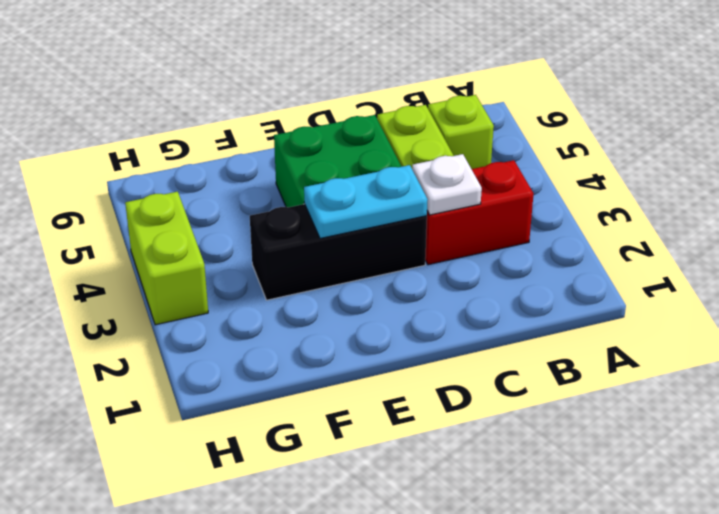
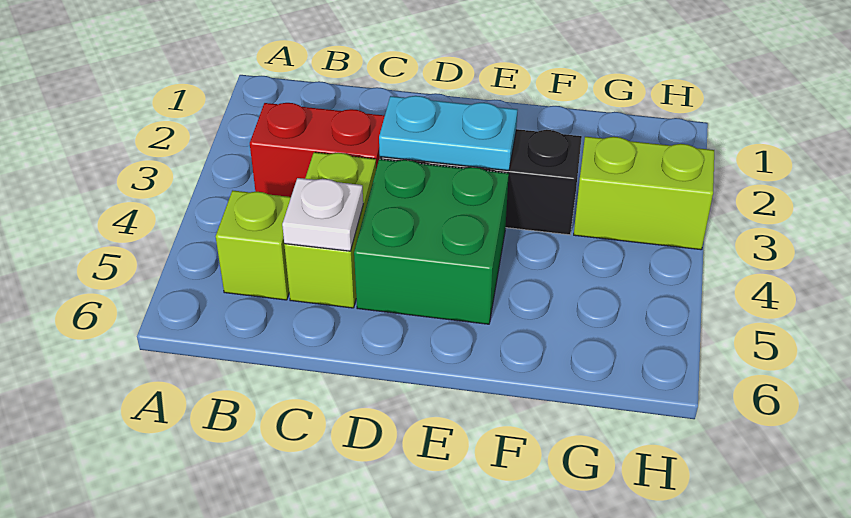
white 1x1 plate [412,154,482,215] -> white 1x1 plate moved to [282,178,363,251]
lime 1x2 brick [125,192,208,325] -> lime 1x2 brick turned to [574,137,714,250]

